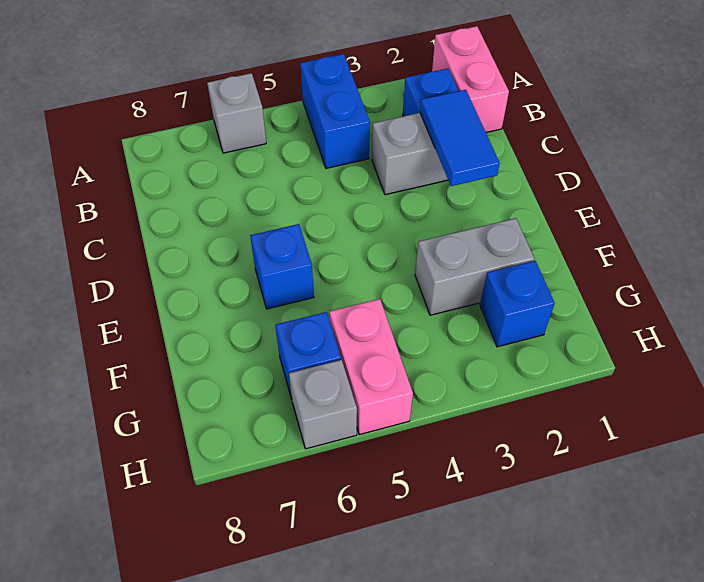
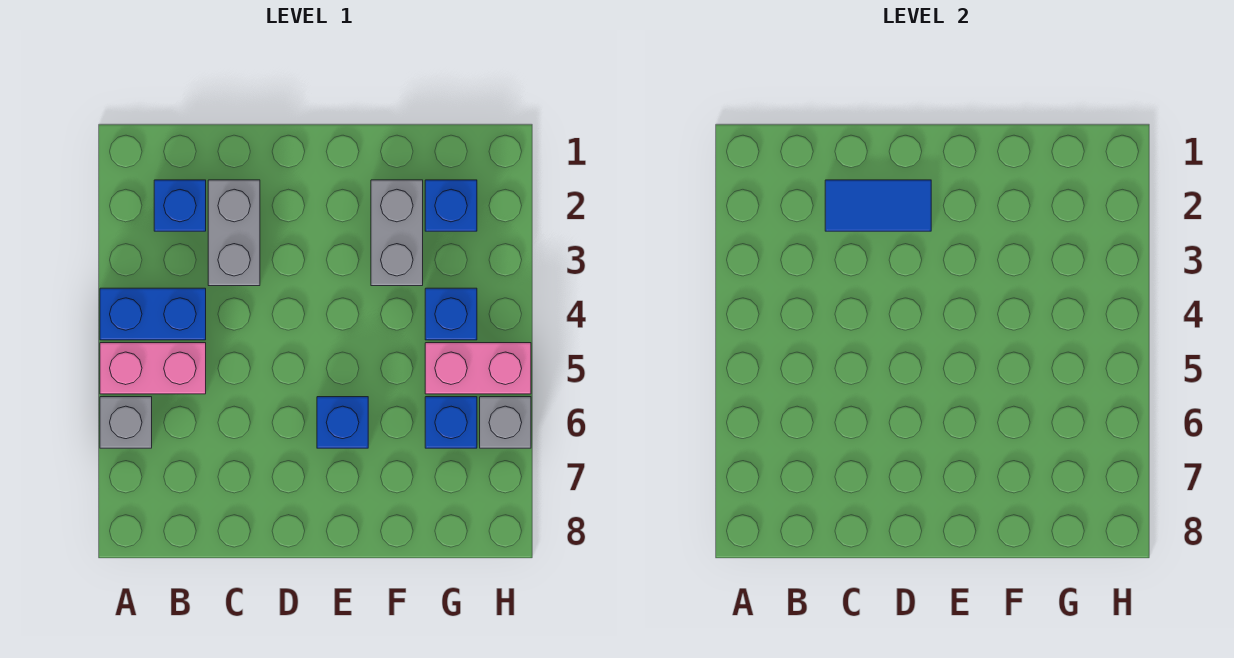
pink 1x2 brick [432,26,509,132] -> pink 1x2 brick moved to [100,343,206,394]
none -> blue 1x1 brick [425,288,477,340]

